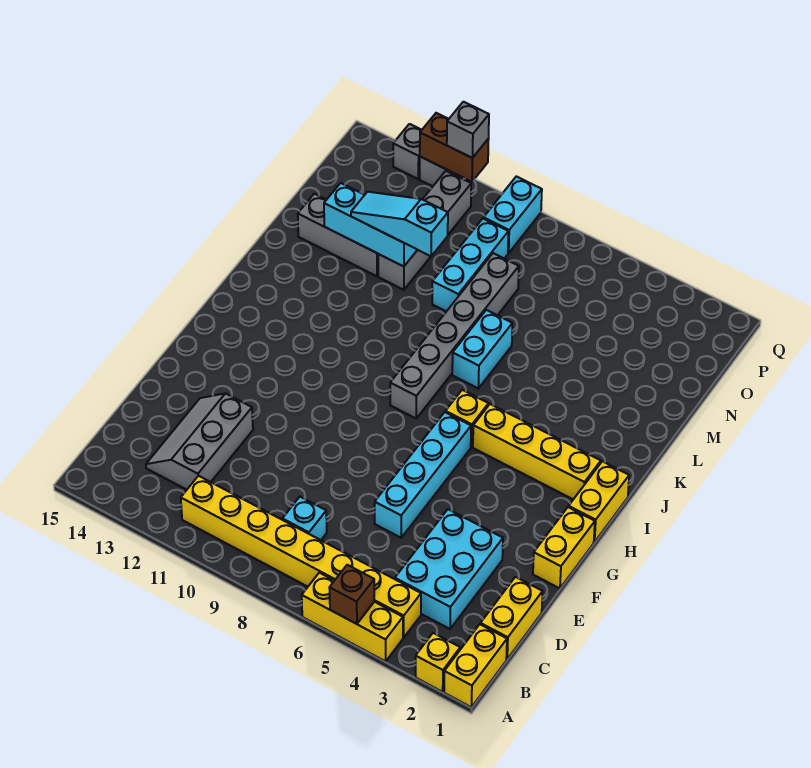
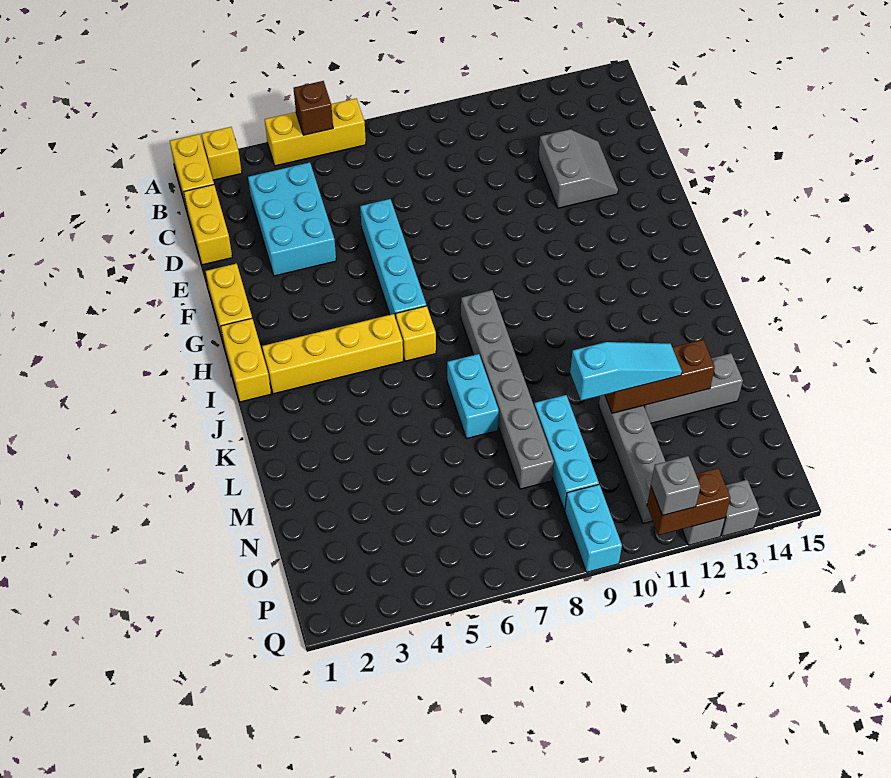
yellow 1x8 brick [181,476,421,638] -> none
cyan 1x1 brick [282,497,327,540] -> none
grey 2x3 slope [146,393,253,490] -> grey 2x2 slope [539,129,618,208]
cyan 1x3 brick [324,183,417,267] -> brown 1x3 brick [605,340,715,413]

